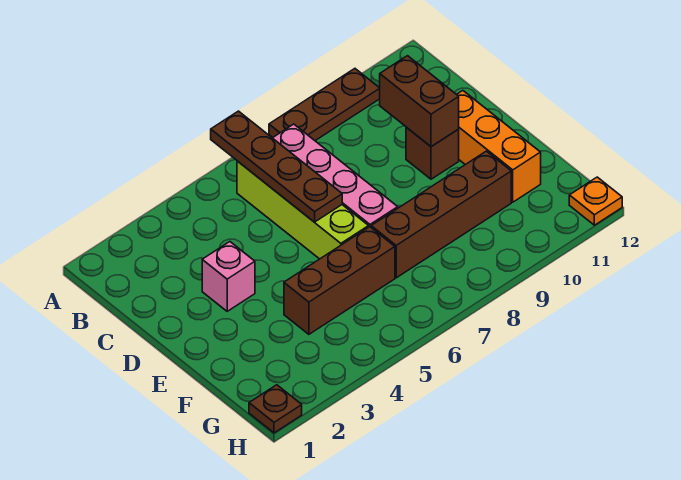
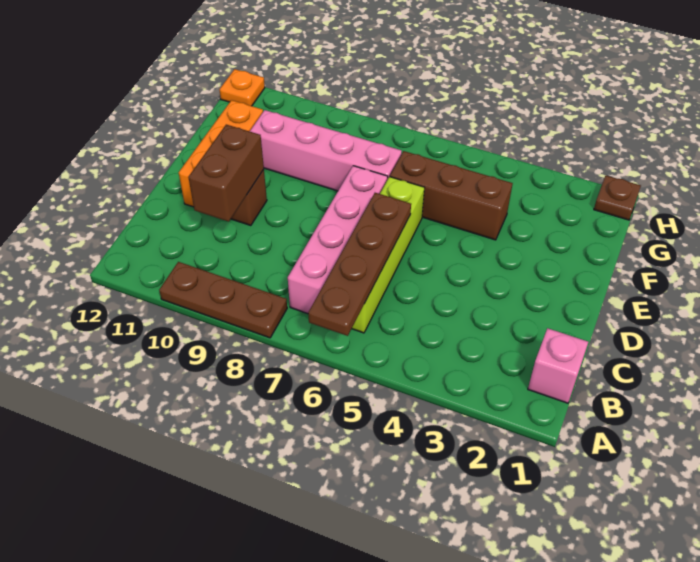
pink 1x1 brick [202,242,255,311] -> pink 1x1 brick moved to [528,328,588,403]
brown 1x4 brick [371,151,511,278] -> pink 1x4 brick [250,110,402,191]

